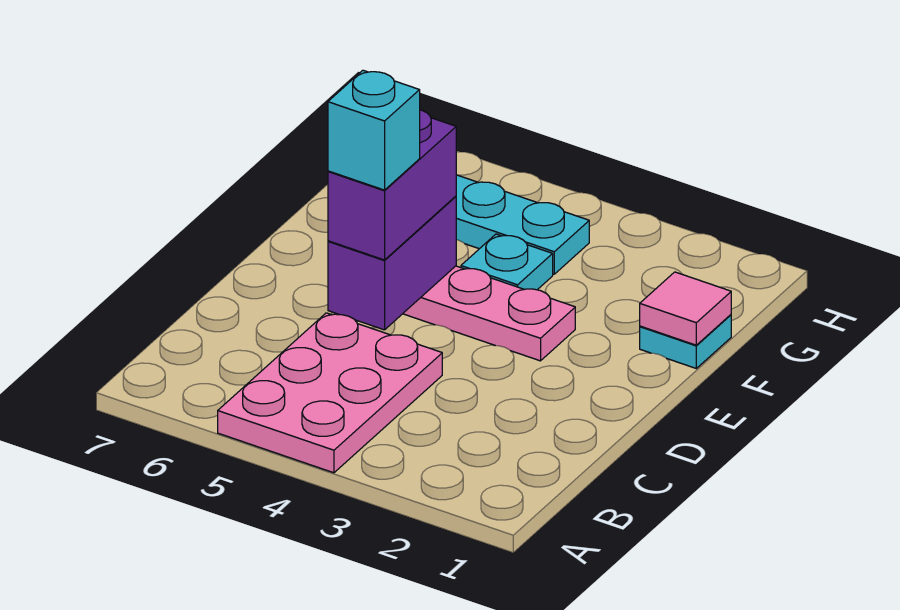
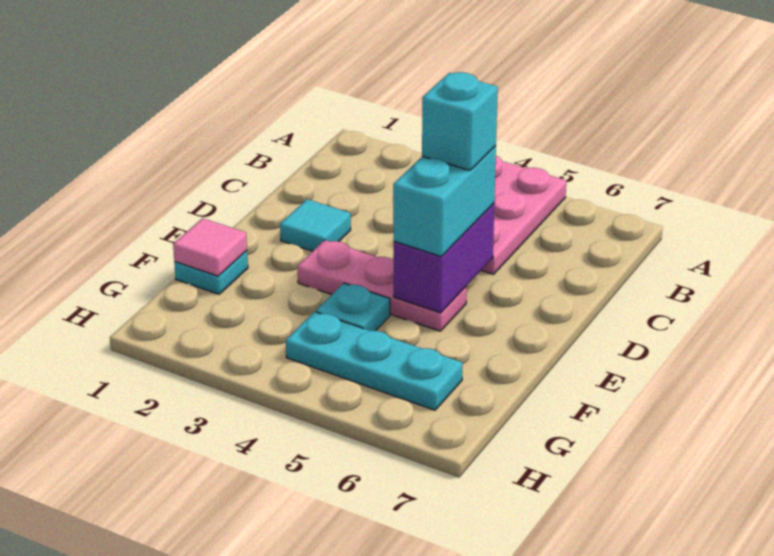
none -> cyan 1x1 tile [280,199,351,251]
purple 1x2 brick [328,110,456,260] -> cyan 1x2 brick [393,146,496,257]

